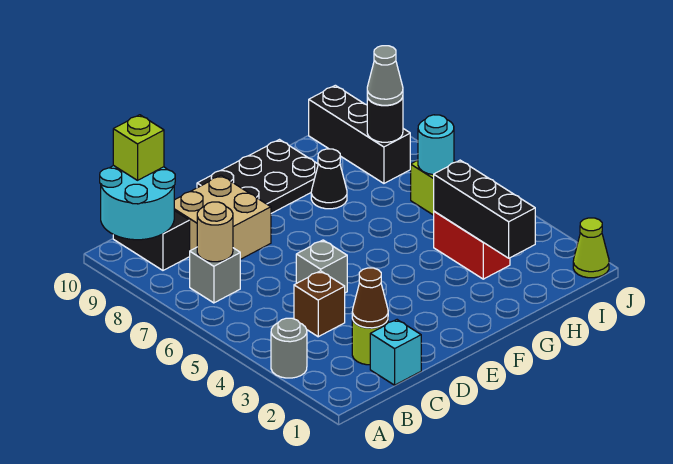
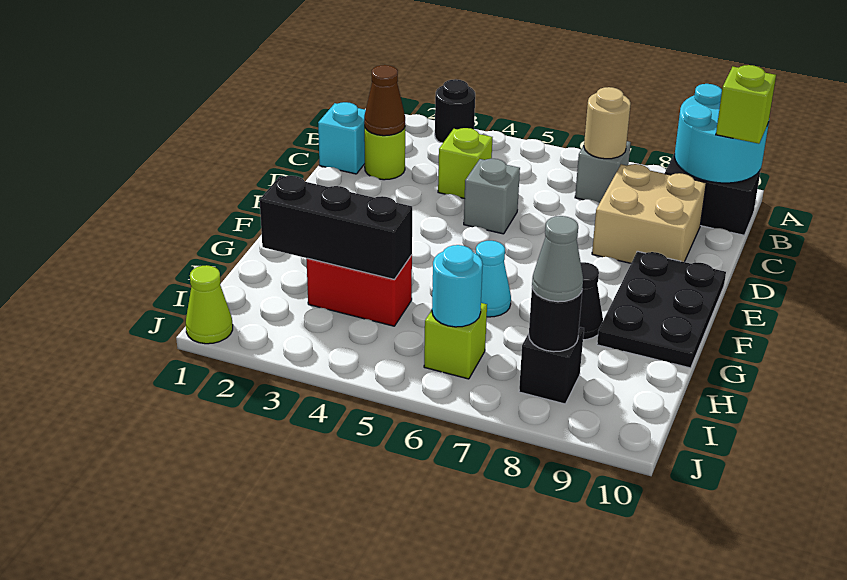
grey 1x1 round brick [271,318,307,378] -> black 1x1 round brick [435,79,475,143]
brown 1x1 brick [294,271,345,337] -> lime 1x1 brick [438,128,493,199]
none -> cyan 1x1 cone [476,241,511,317]
black 1x3 brick [309,85,410,183] -> black 1x1 brick [519,327,584,404]

